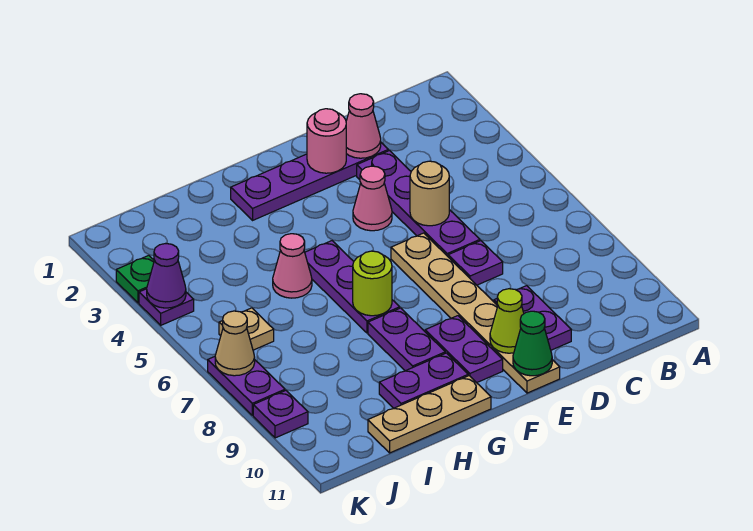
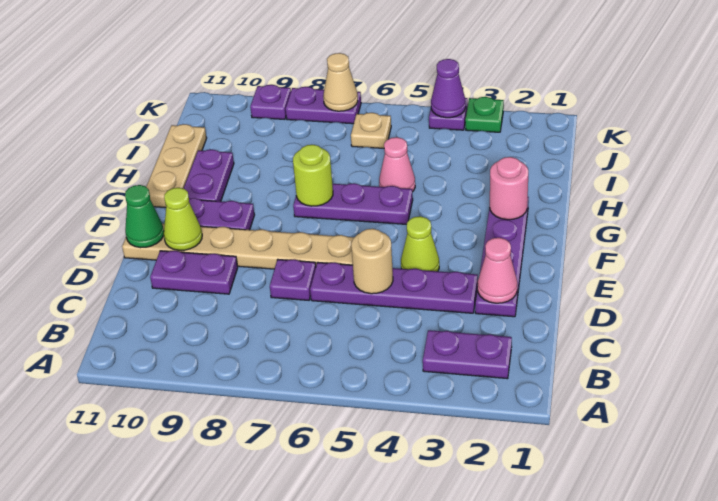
pink 1x1 round brick [307,109,346,173] -> pink 1x1 round brick moved to [490,157,528,220]
pink 1x1 cone [353,166,392,231] -> lime 1x1 cone [401,216,439,271]
purple 1x2 plate [368,308,445,371] -> purple 1x2 plate moved to [423,330,512,379]

